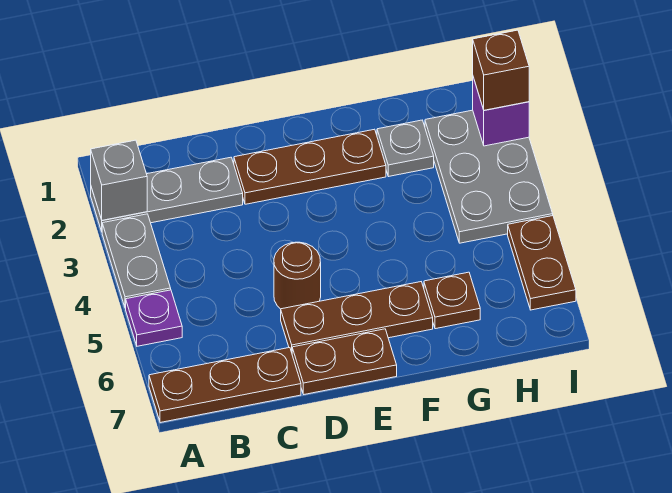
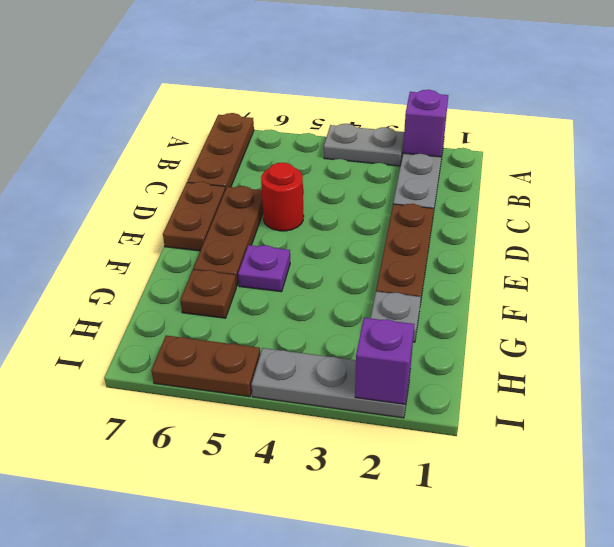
grey 1x1 brick [91,140,147,220] -> purple 1x1 brick [403,90,448,157]
purple 1x1 plate [126,290,182,346] -> purple 1x1 plate moved to [238,245,290,292]
brown 1x1 round brick [274,242,321,309] -> red 1x1 round brick [261,163,304,231]
grey 2x3 plate [425,110,553,243] -> grey 1x3 plate [251,348,410,418]
brown 1x1 brick [473,30,529,110] -> none

